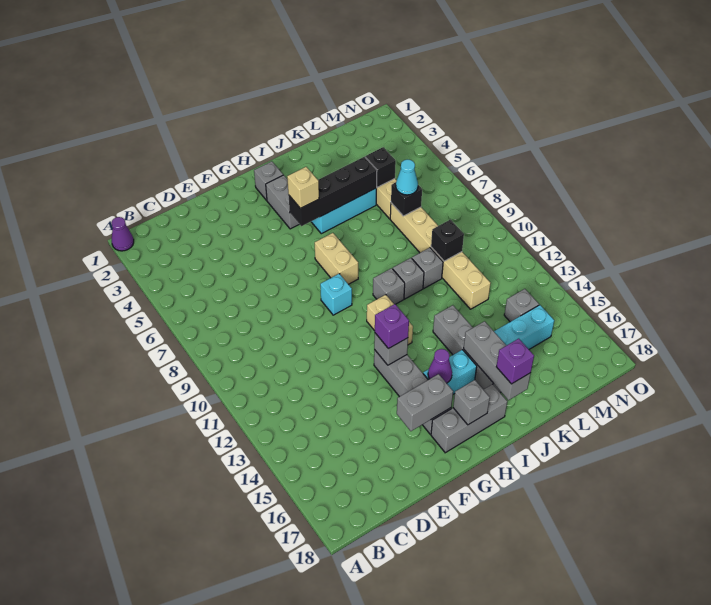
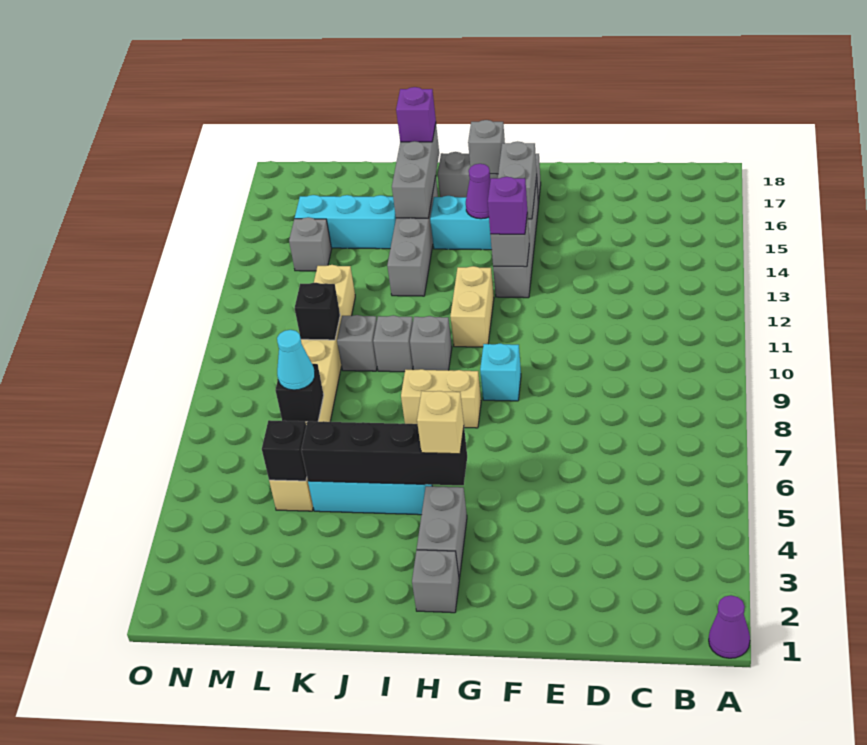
grey 1x2 brick [397,374,453,431] -> grey 1x2 brick turned to [498,141,537,219]
tan 1x2 brick [315,233,358,284] -> tan 1x2 brick turned to [401,369,481,428]

